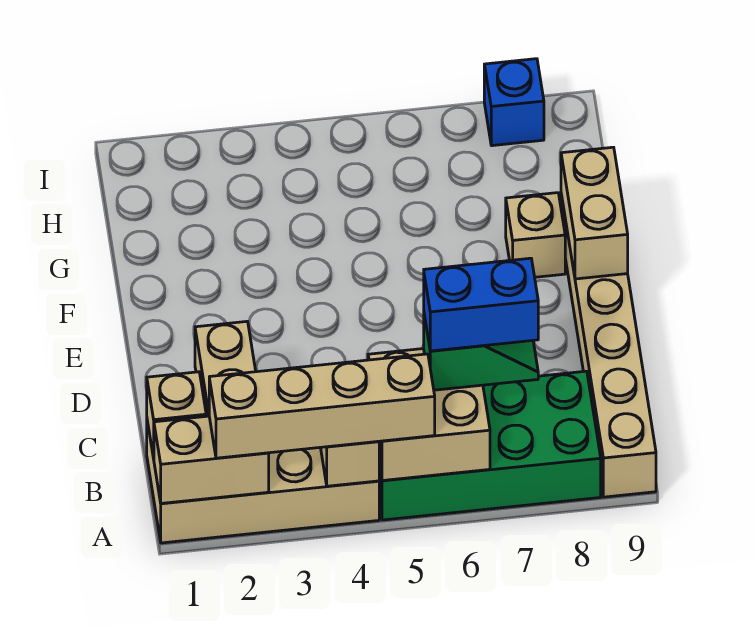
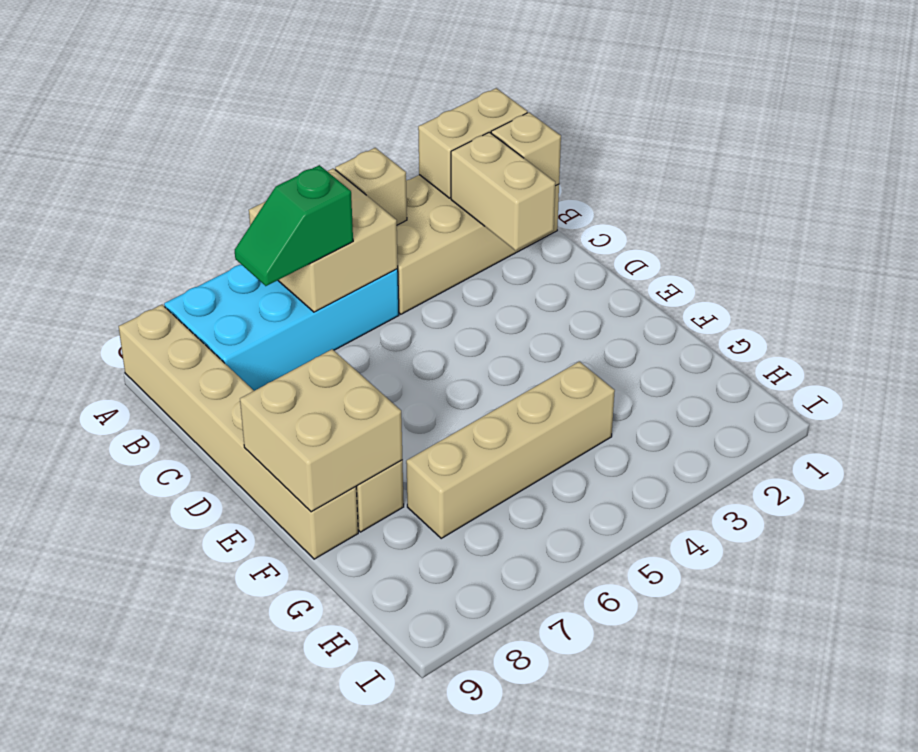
tan 1x4 brick [209,354,435,458] -> tan 1x4 brick moved to [406,361,615,538]
green 2x4 brick [379,371,601,520] -> cyan 2x4 brick [164,265,399,391]
blue 1x2 brick [424,258,538,351] -> none
tan 1x2 brick [561,147,628,279] -> tan 2x2 brick [240,349,402,512]
blue 1x1 brick [484,59,544,146] -> none

